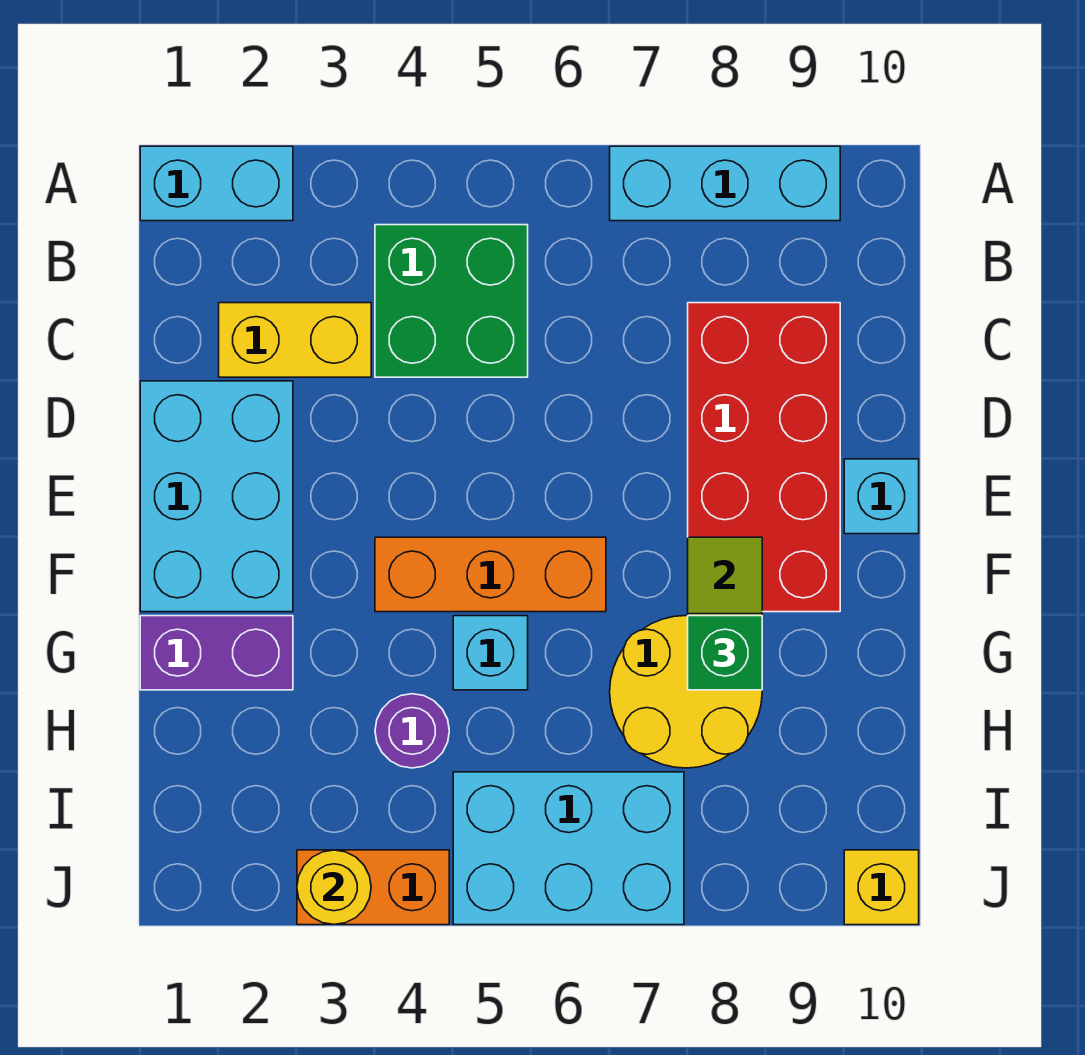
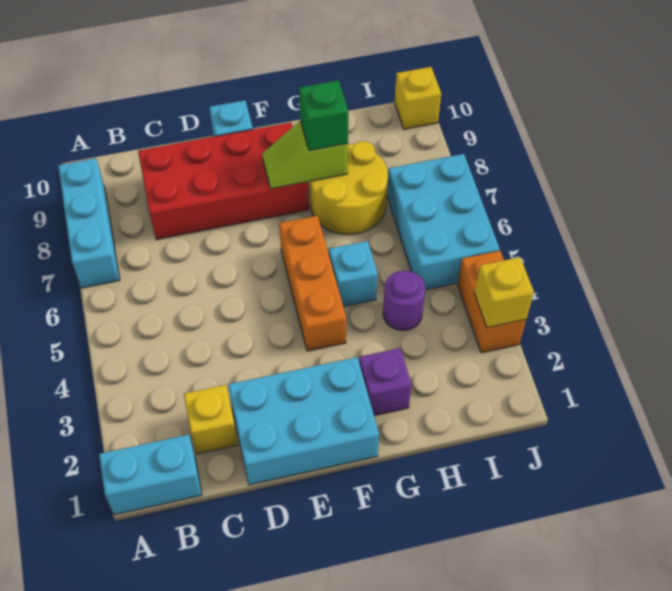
cyan 1x2 brick [140,146,293,221] -> cyan 1x2 brick turned to [99,435,202,515]
green 2x2 brick [375,225,528,377] -> none
yellow 1x2 brick [219,303,371,377] -> yellow 1x1 brick [184,385,238,454]
purple 1x2 brick [140,616,293,690] -> purple 1x1 brick [359,348,411,416]
yellow 1x1 round brick [297,850,371,925] -> yellow 1x1 brick [474,257,534,328]

